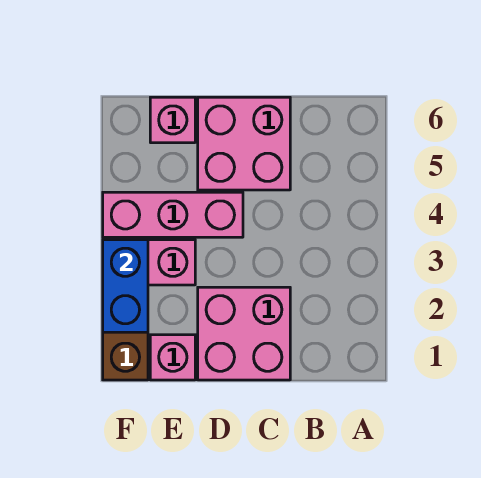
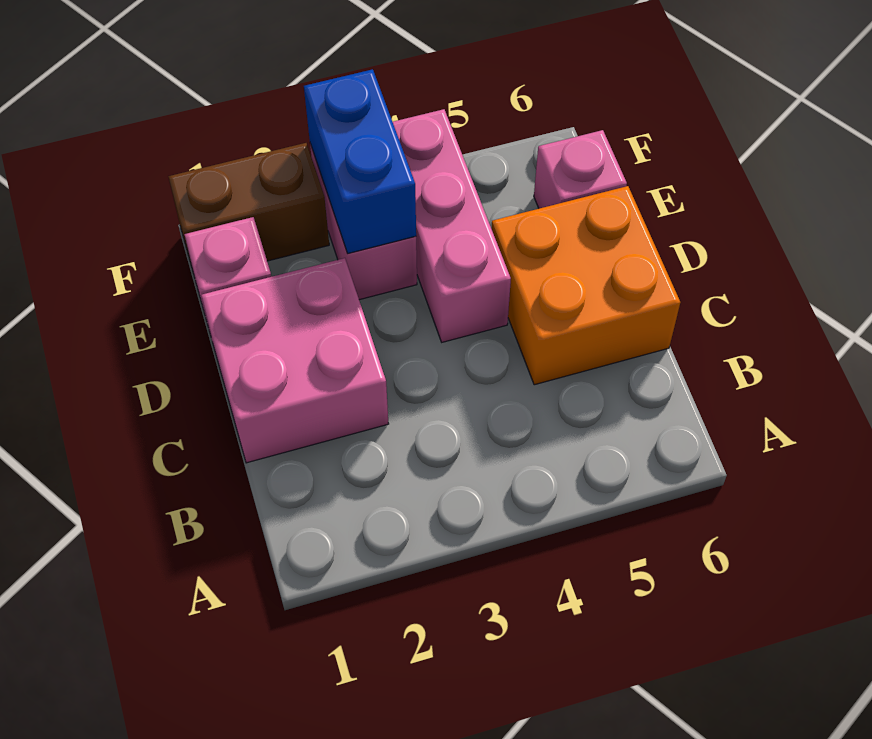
pink 2x2 brick [198,97,290,190] -> orange 2x2 brick [491,186,680,385]
blue 1x2 brick [103,240,148,332] -> blue 1x2 brick turned to [304,69,416,254]

